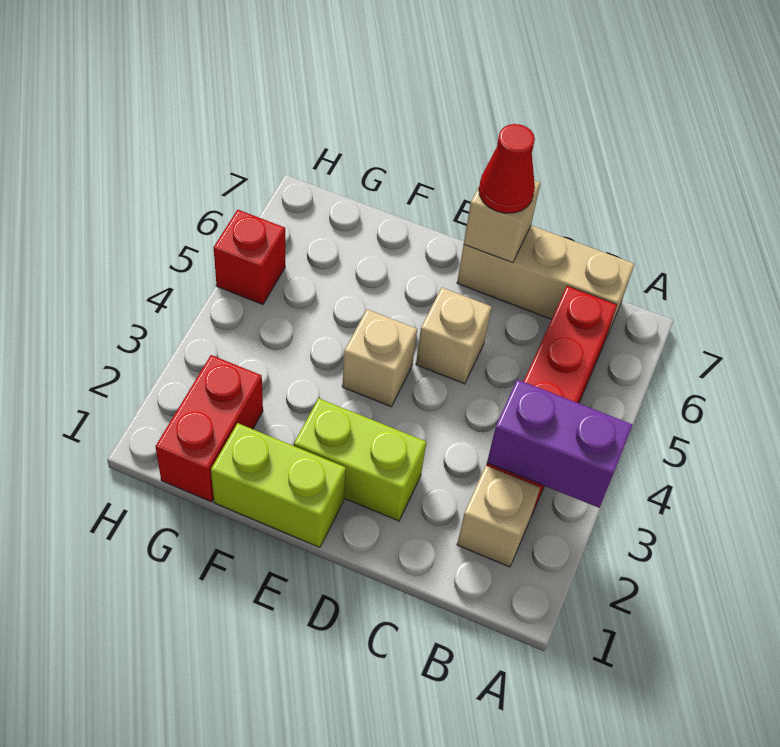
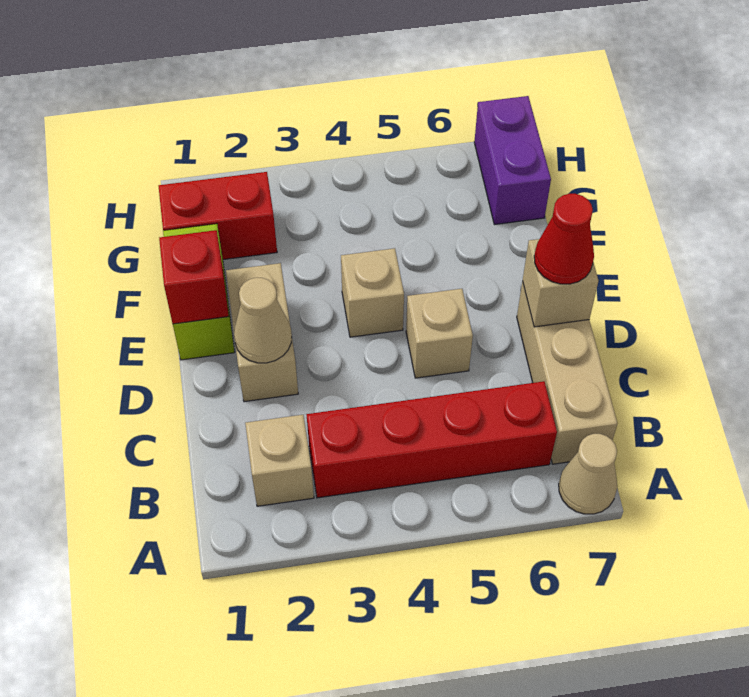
purple 1x2 brick [487,380,633,508] -> purple 1x2 brick moved to [474,96,551,225]
none -> tan 1x1 cone [559,434,617,514]
lime 1x2 brick [294,398,426,521] -> tan 1x2 brick [226,263,298,402]
none -> tan 1x1 cone [234,278,292,363]
red 1x1 brick [214,210,285,304] -> red 1x1 brick moved to [159,230,229,324]

